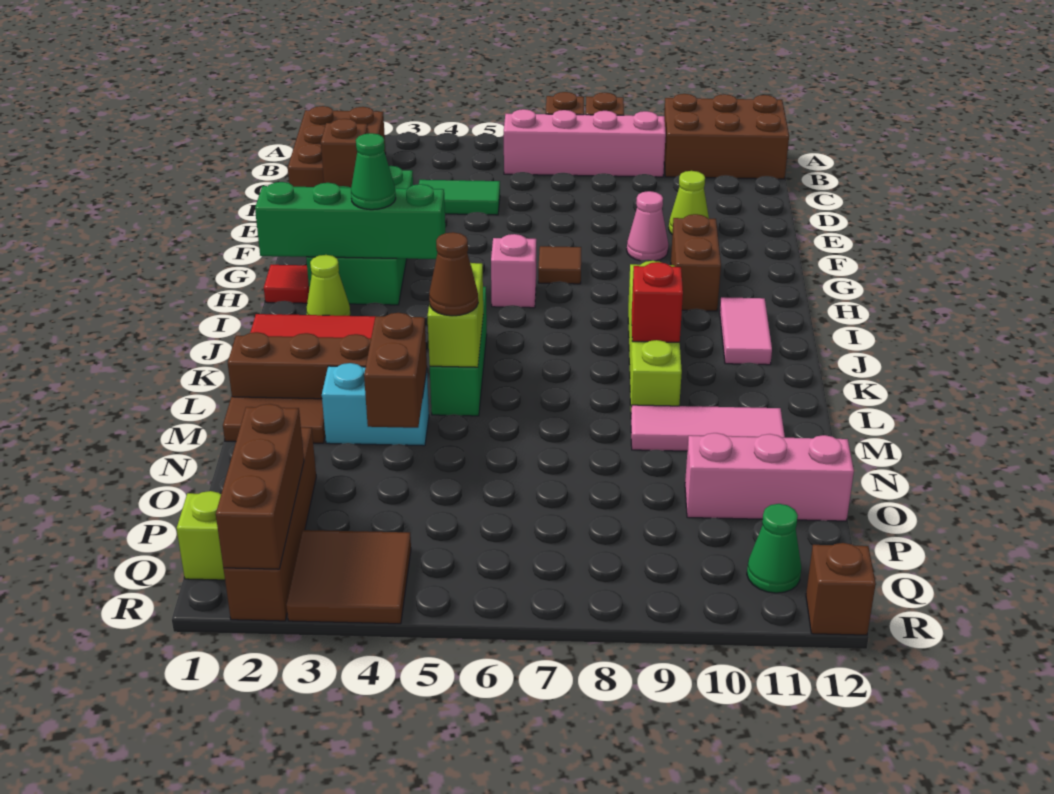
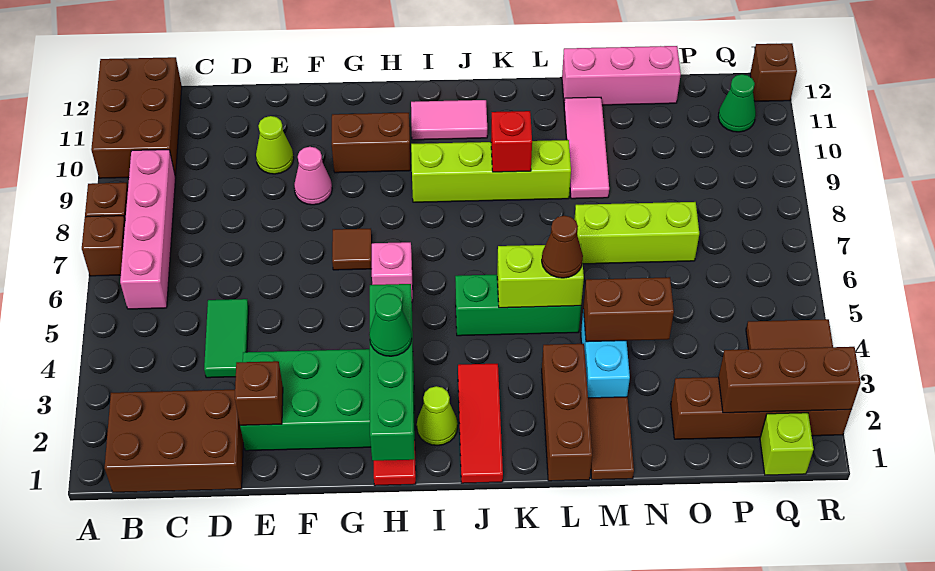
none -> lime 1x3 brick [574,202,699,264]
pink 1x3 brick [685,433,854,521] -> pink 1x3 brick turned to [562,46,681,105]

